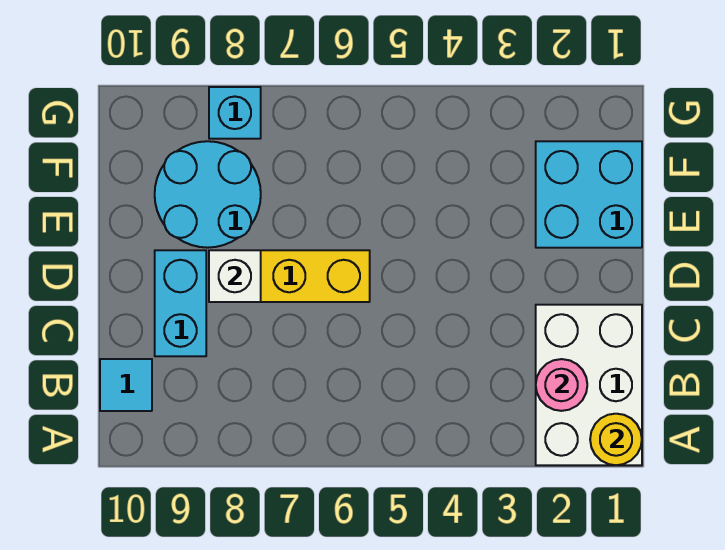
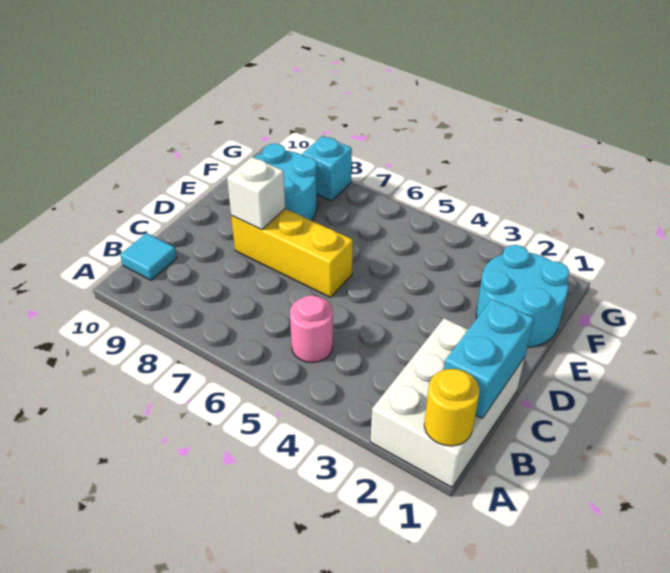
pink 1x1 round brick [536,359,587,411] -> pink 1x1 round brick moved to [290,295,333,363]
cyan 1x2 brick [155,250,206,356] -> cyan 1x2 brick moved to [444,299,534,418]
cyan 2x2 brick [536,141,642,248] -> cyan 2x2 round brick [476,245,569,347]

